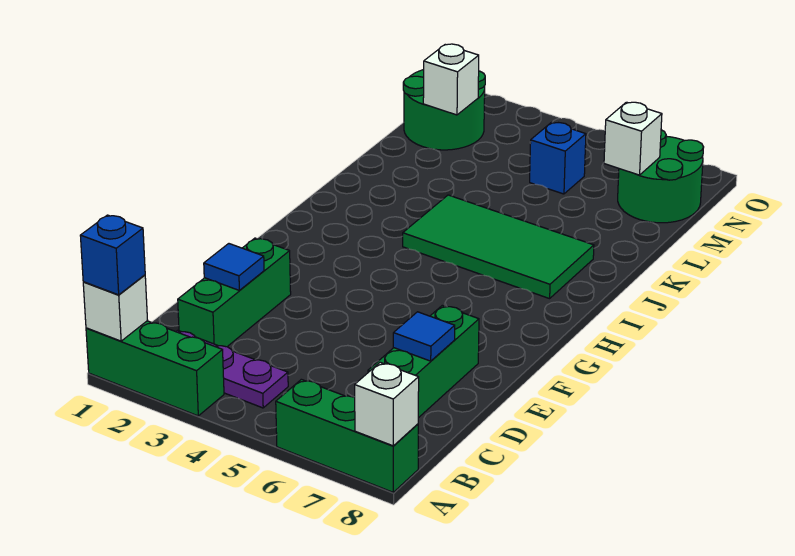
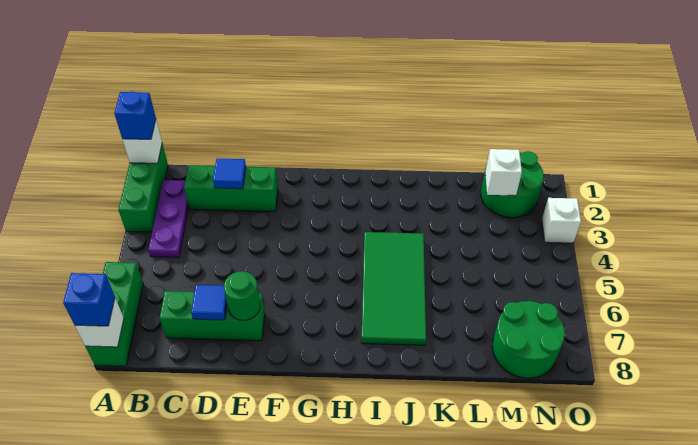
none -> green 1x1 round brick [224,271,260,320]
blue 1x1 brick [530,123,586,194] -> blue 1x1 brick moved to [63,273,115,326]
white 1x1 brick [604,102,662,175] -> white 1x1 brick moved to [542,198,581,243]

